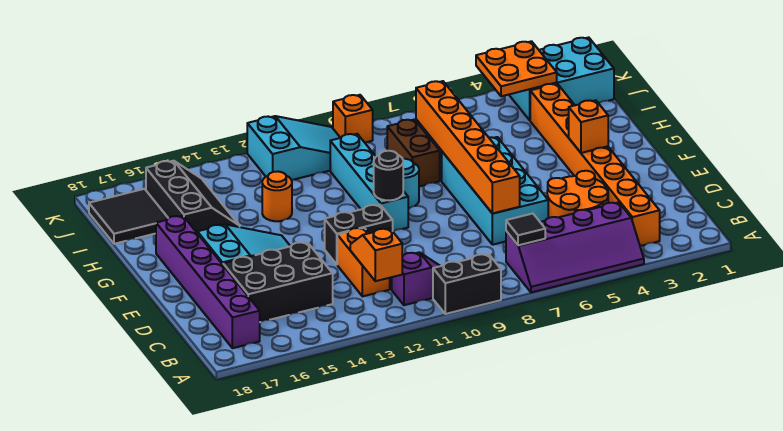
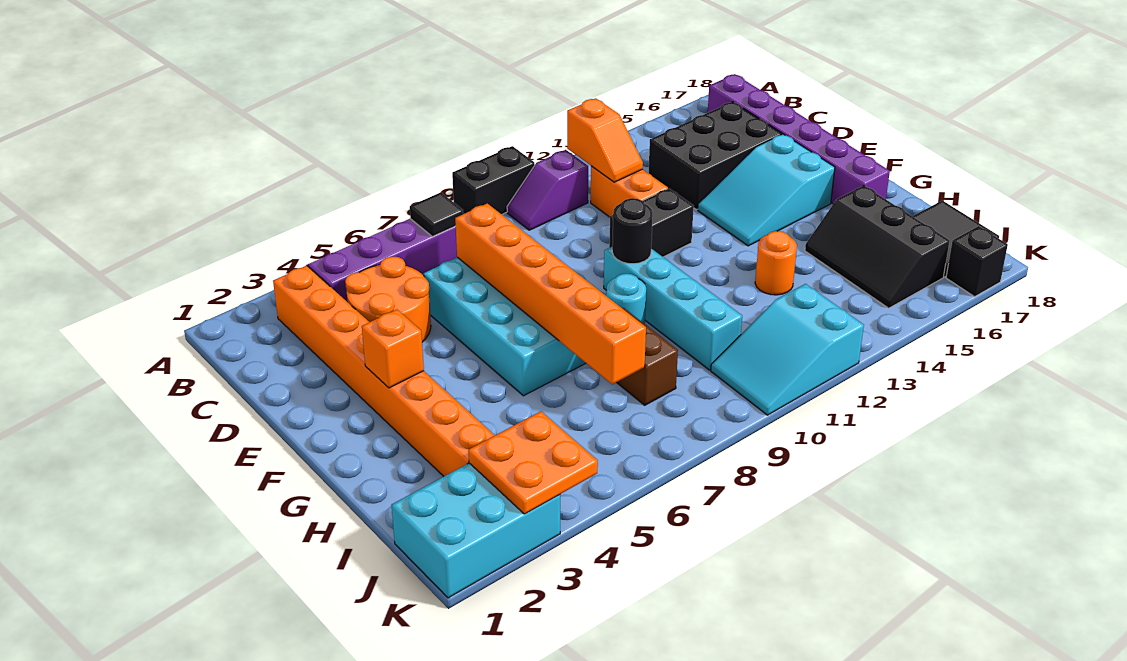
orange 1x1 brick [333,95,373,142] -> none
none -> black 1x1 brick [946,226,1008,297]

